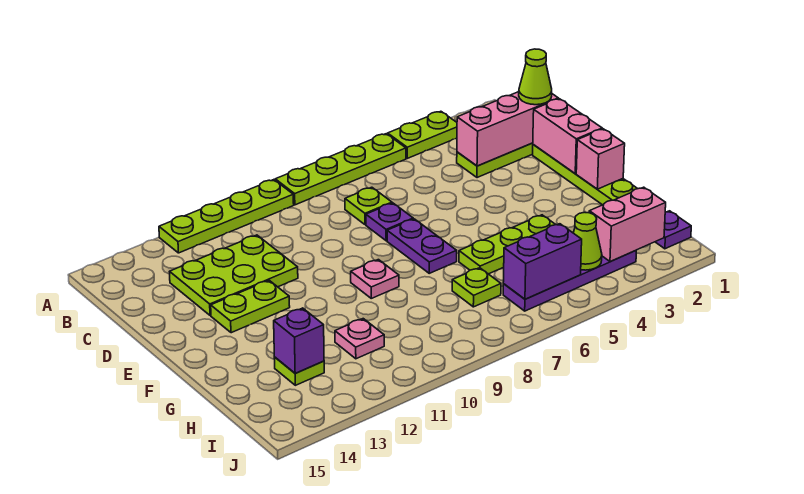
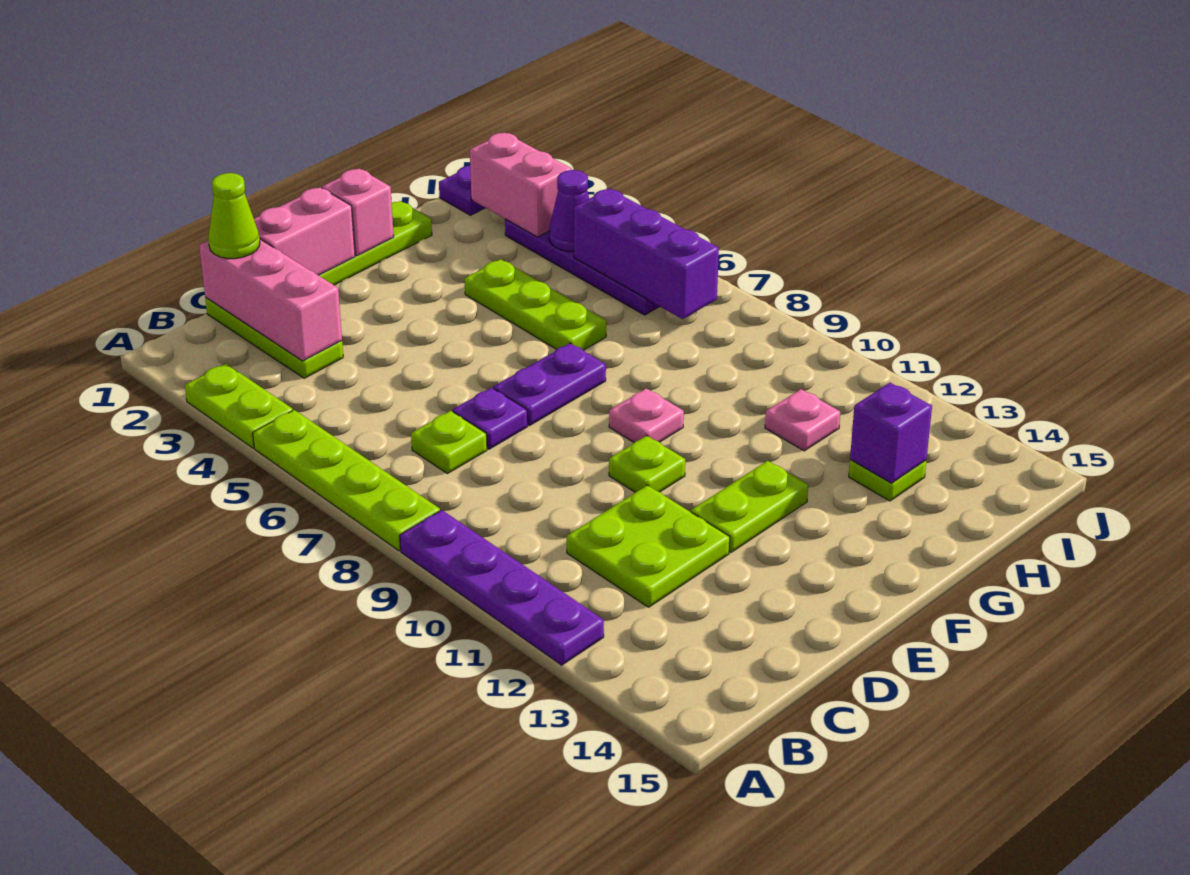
lime 1x4 plate [159,180,294,253] -> purple 1x4 plate [400,510,604,665]
lime 2x3 plate [170,235,298,316] -> lime 2x2 plate [567,485,730,607]
lime 1x2 plate [211,280,290,333] -> lime 1x2 plate turned to [691,461,808,553]
lime 1x1 plate [452,268,501,307] -> lime 1x1 plate moved to [609,436,685,492]
lime 1x1 cone [573,212,602,270] -> purple 1x1 cone [549,170,589,251]
purple 1x2 brick [503,224,582,299] -> purple 1x3 brick [574,189,719,319]

